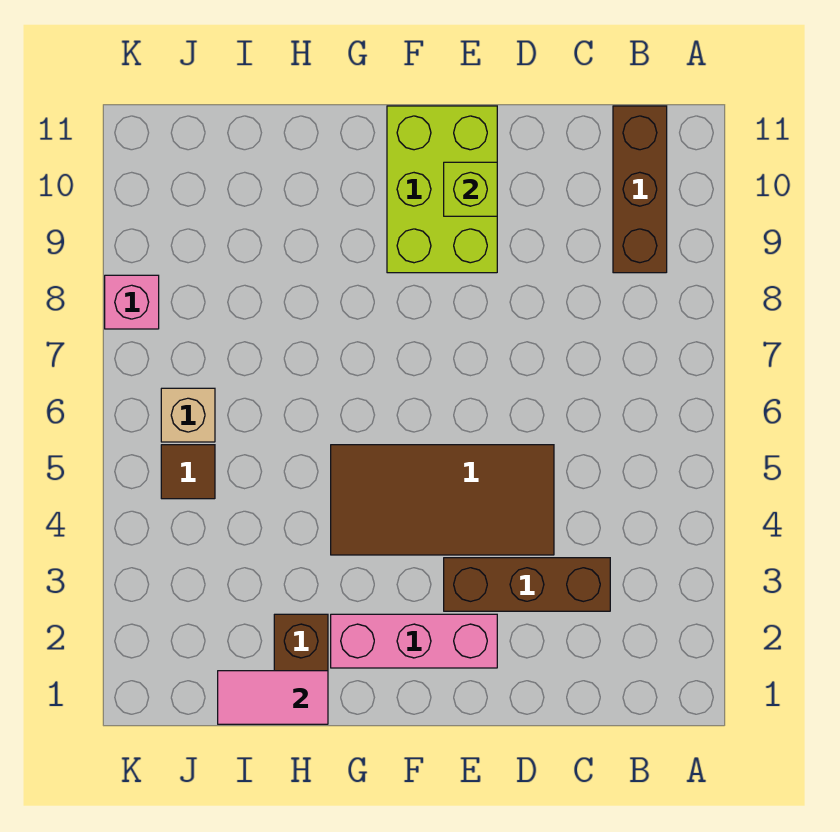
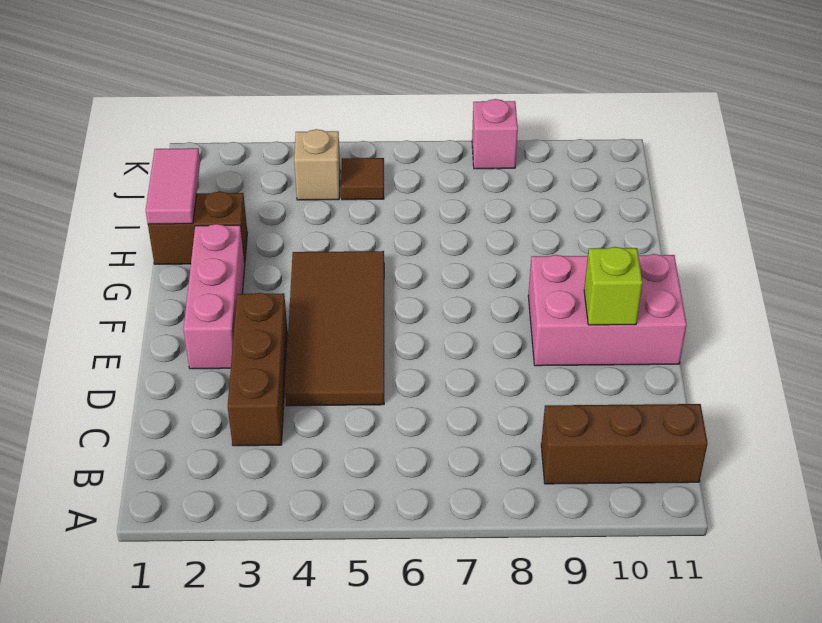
lime 2x3 brick [387,106,497,273] -> pink 2x3 brick [528,254,687,366]
tan 1x1 brick [161,388,215,442] -> tan 1x1 brick moved to [294,129,340,200]

